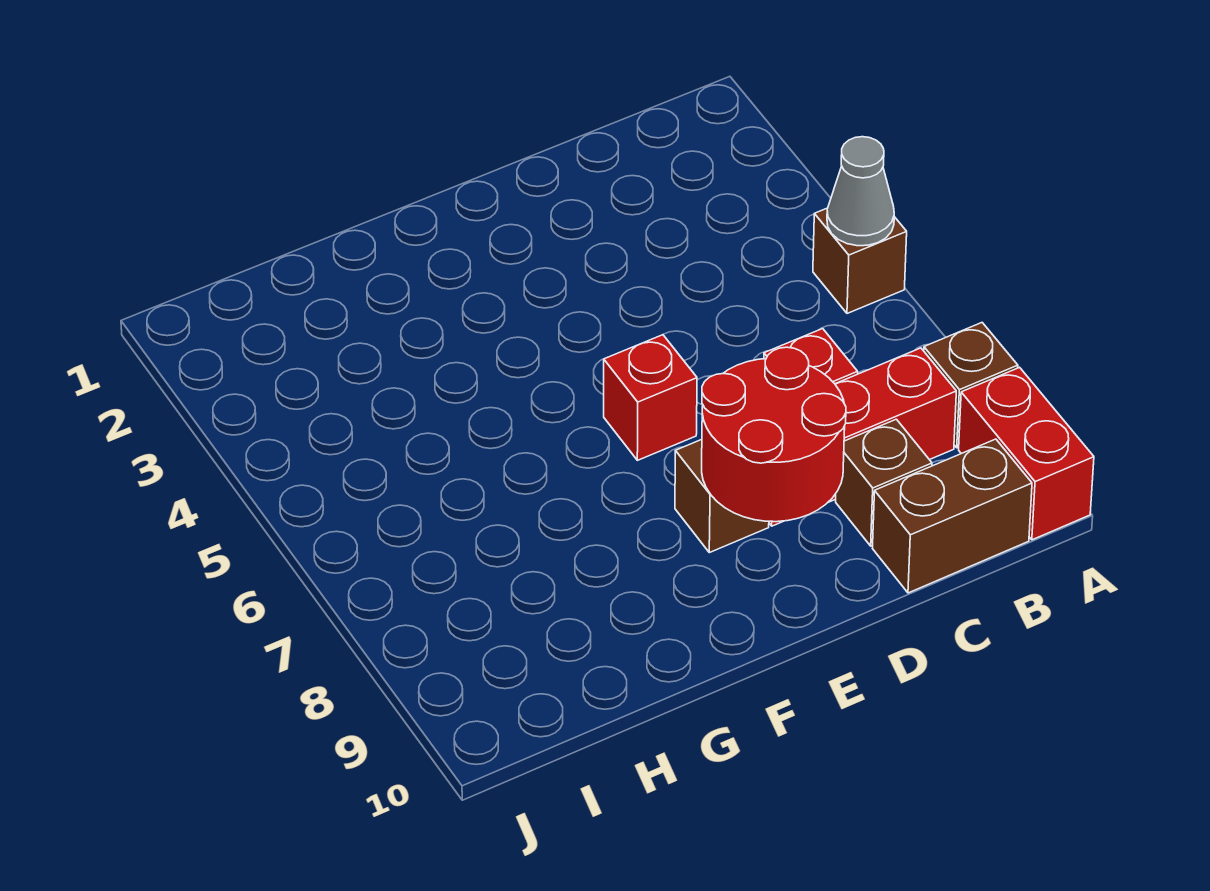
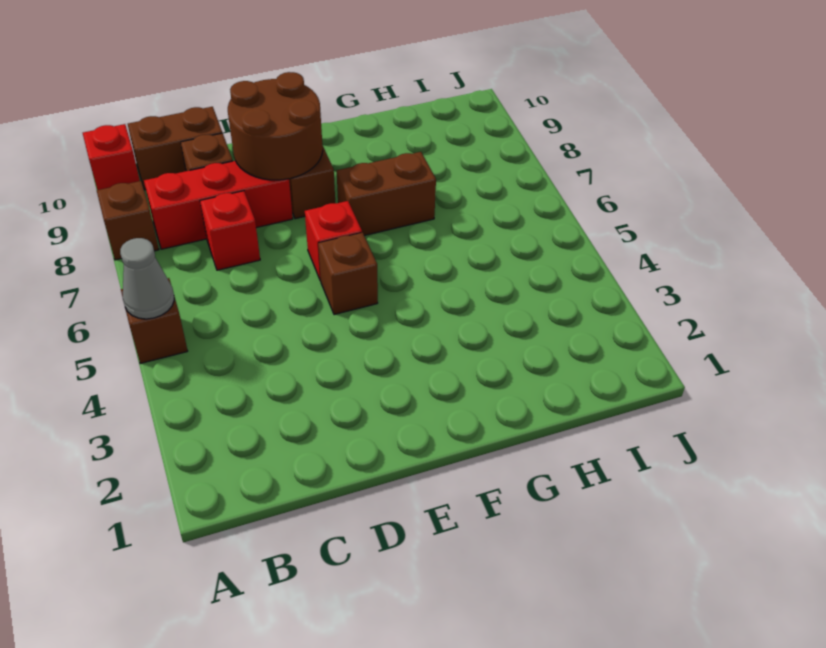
red 1x2 brick [959,367,1094,540] -> red 1x1 brick [83,124,140,190]
red 2x2 round brick [702,347,846,522] -> brown 2x2 round brick [228,72,323,180]
none -> brown 1x1 brick [318,232,378,315]
none -> brown 1x2 brick [337,152,436,236]

